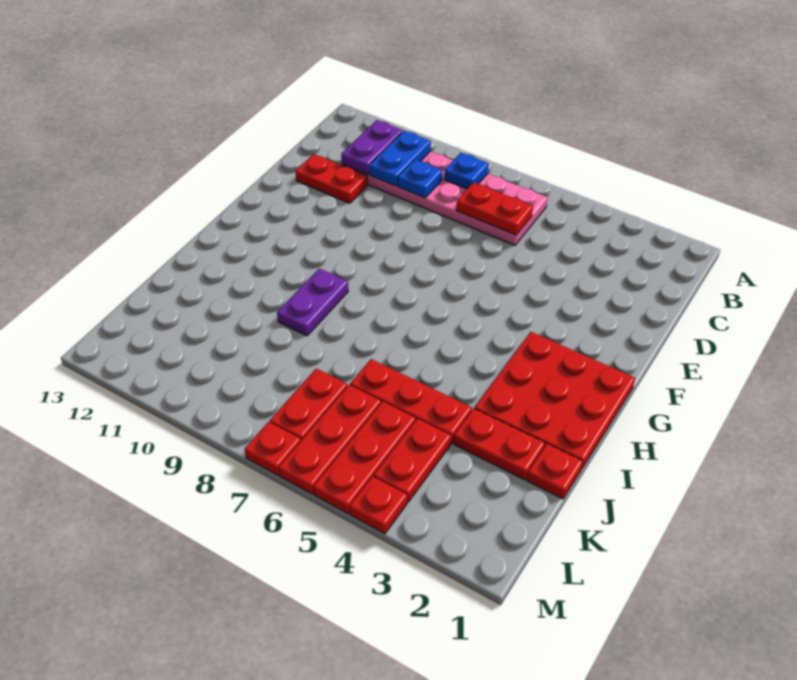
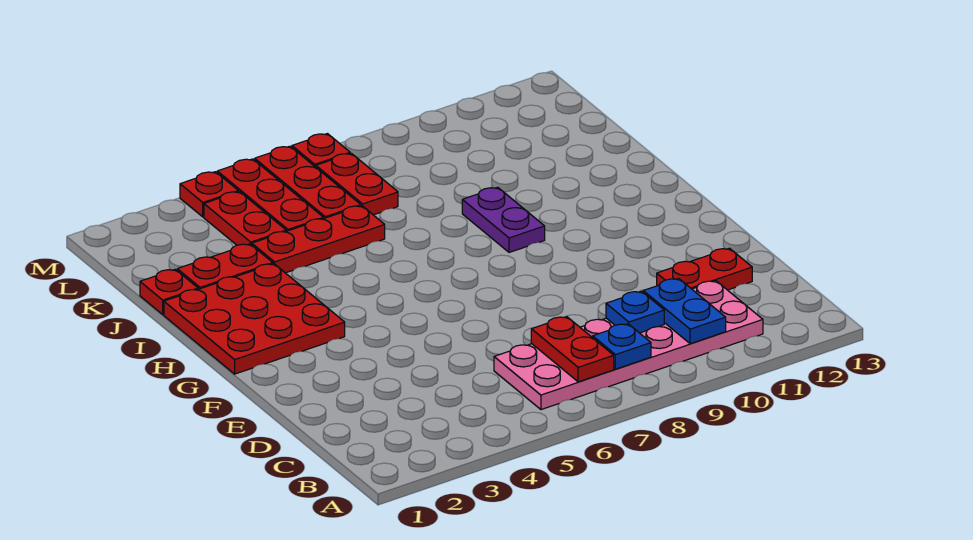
purple 1x2 plate [341,120,403,174] -> none
red 1x2 plate [456,182,533,235] -> red 1x2 plate turned to [531,317,614,382]

